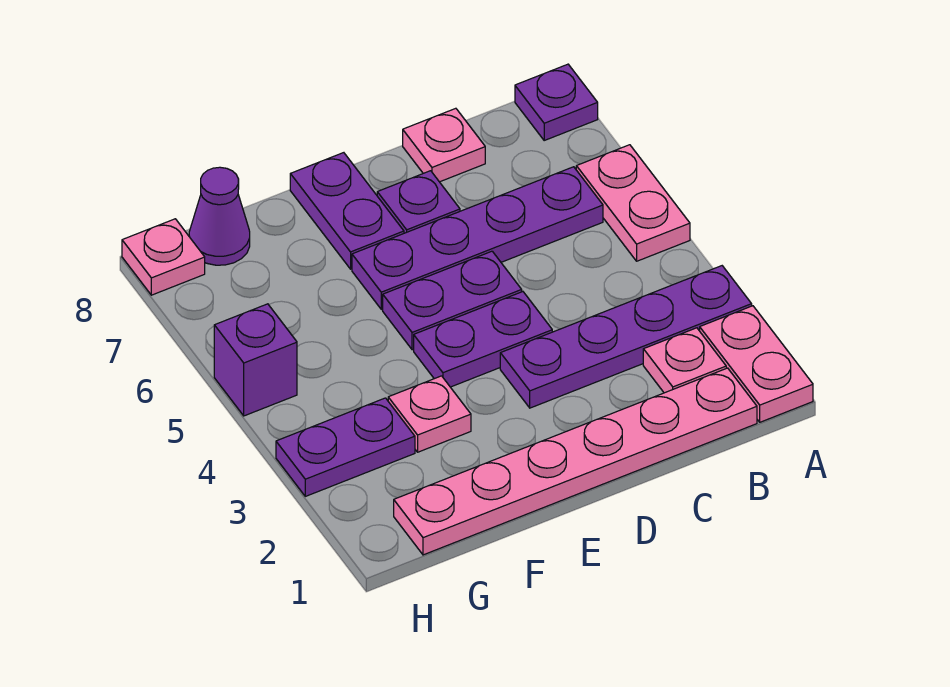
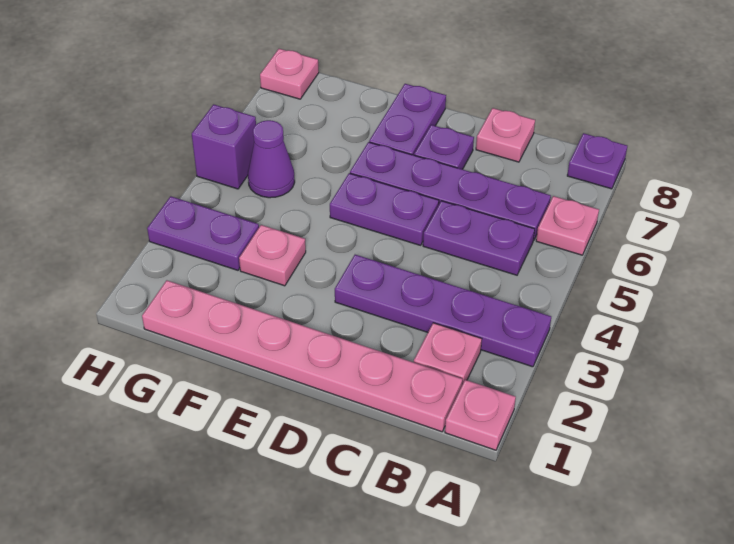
pink 1x2 plate [700,306,813,422] -> pink 1x1 plate [445,380,516,450]
pink 1x2 plate [576,145,690,261] -> pink 1x1 plate [536,196,599,255]
purple 1x2 plate [414,292,552,387] -> purple 1x2 plate moved to [423,201,535,275]
purple 1x1 cone [189,167,250,265] -> purple 1x1 cone moved to [248,120,295,198]

